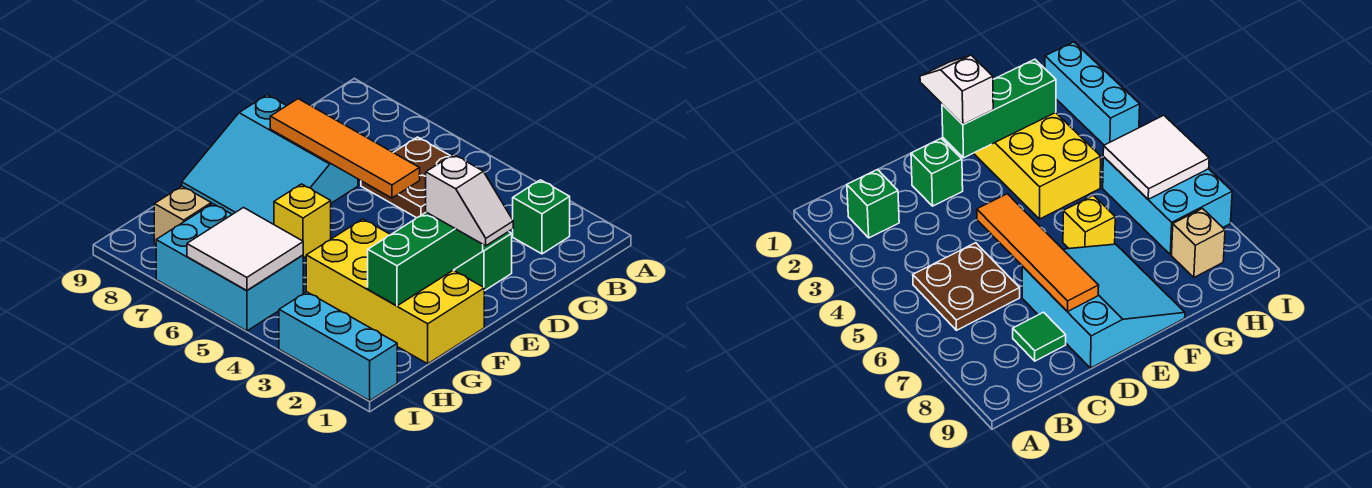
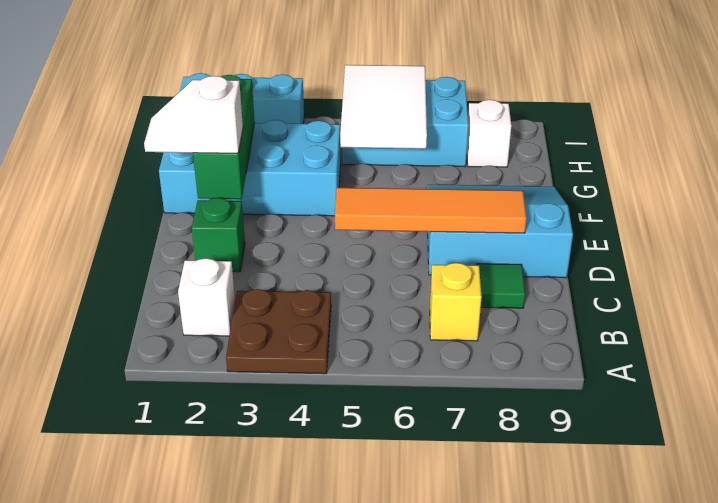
green 1x1 brick [513,180,570,254] -> white 1x1 brick [178,258,235,336]
brown 2x2 plate [361,137,450,218] -> brown 2x2 plate moved to [226,289,331,374]
yellow 2x4 brick [306,219,484,364] -> cyan 2x4 brick [159,120,341,216]
yellow 1x1 brick [274,184,331,258] -> yellow 1x1 brick moved to [430,263,482,341]
white 2x2 tile [187,208,303,290] -> white 2x3 tile [340,65,427,149]
tan 1x1 brick [154,186,211,244] -> white 1x1 brick [467,100,511,167]

